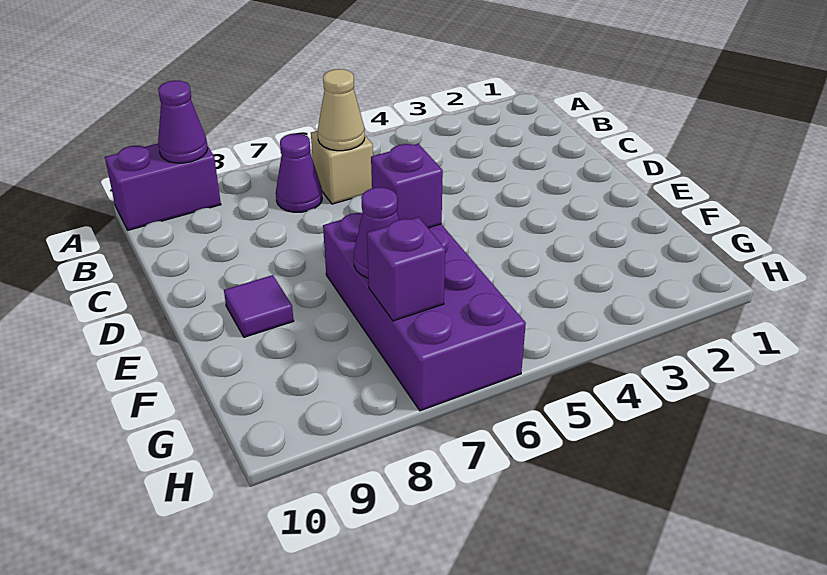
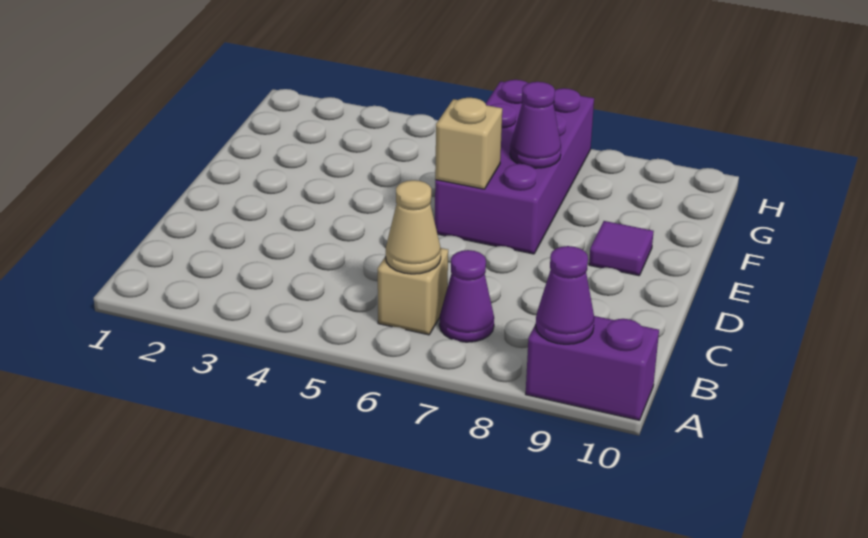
purple 1x1 brick [371,144,443,228] -> tan 1x1 brick [435,98,502,189]
purple 1x1 brick [367,217,445,321] -> none

